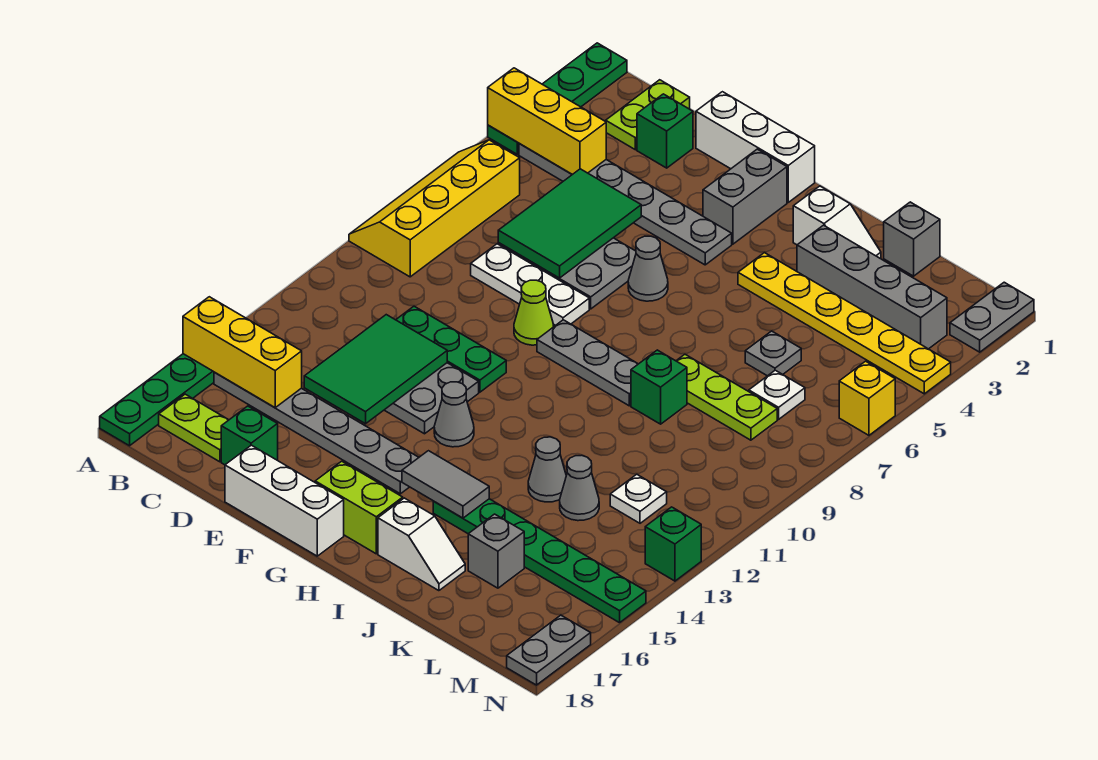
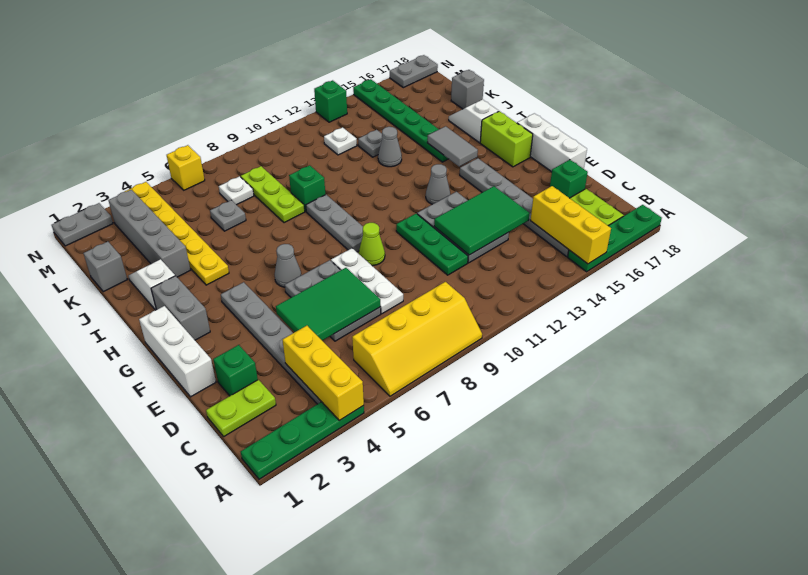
grey 1x2 brick [703,149,787,244] -> grey 1x2 brick turned to [151,276,210,340]
grey 1x1 cone [560,455,599,521] -> grey 1x1 plate [358,130,382,157]
grey 1x1 brick [468,514,524,588] -> grey 1x1 brick moved to [451,70,484,109]

